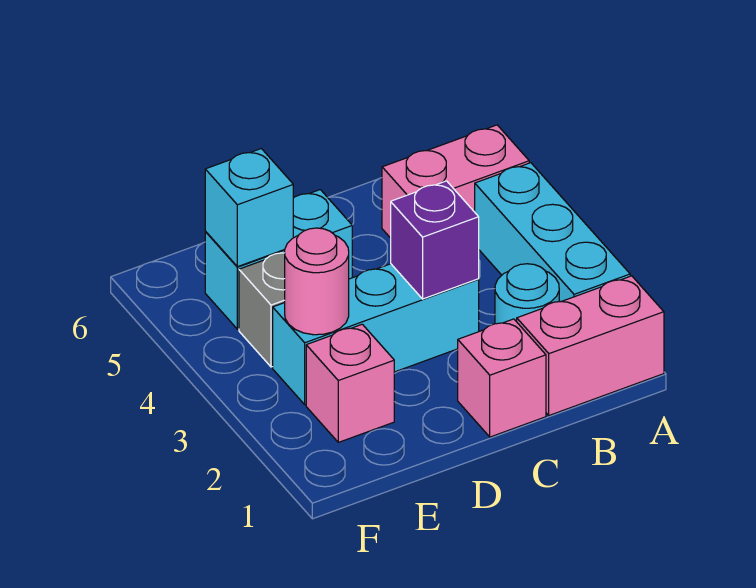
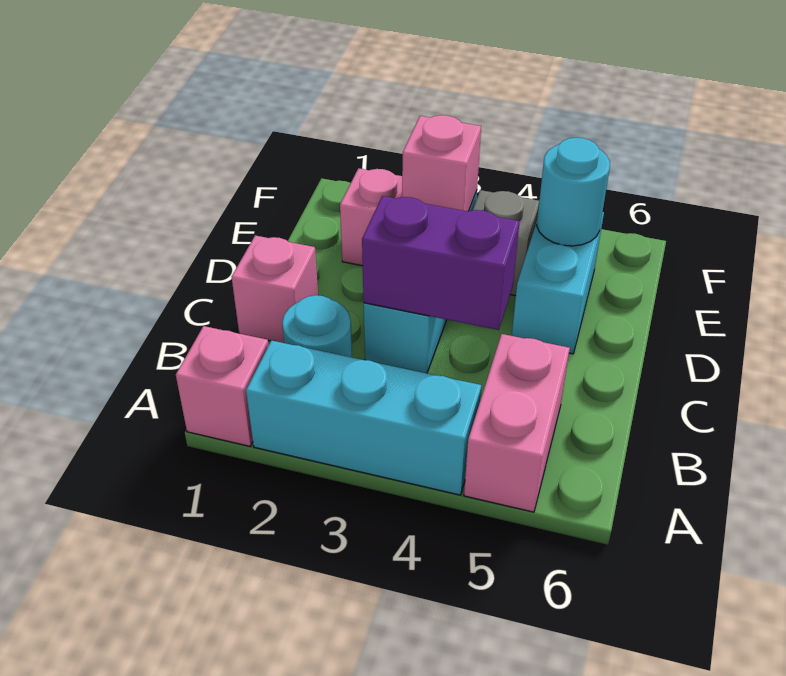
pink 1x2 brick [517,276,664,415] -> pink 1x1 brick [176,326,269,446]
purple 1x1 brick [391,181,479,299] -> purple 1x2 brick [362,196,520,330]
pink 1x1 round brick [285,228,349,335] -> pink 1x1 brick [402,115,481,211]
cyan 1x1 brick [205,149,293,267] -> cyan 1x1 round brick [537,138,610,246]

